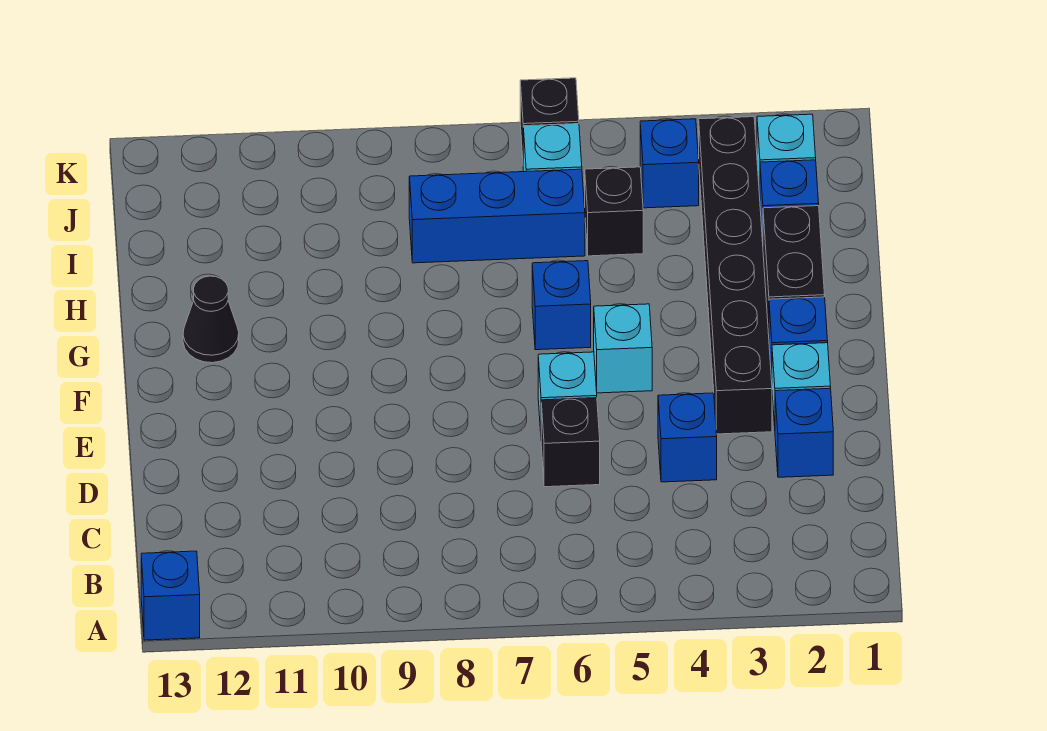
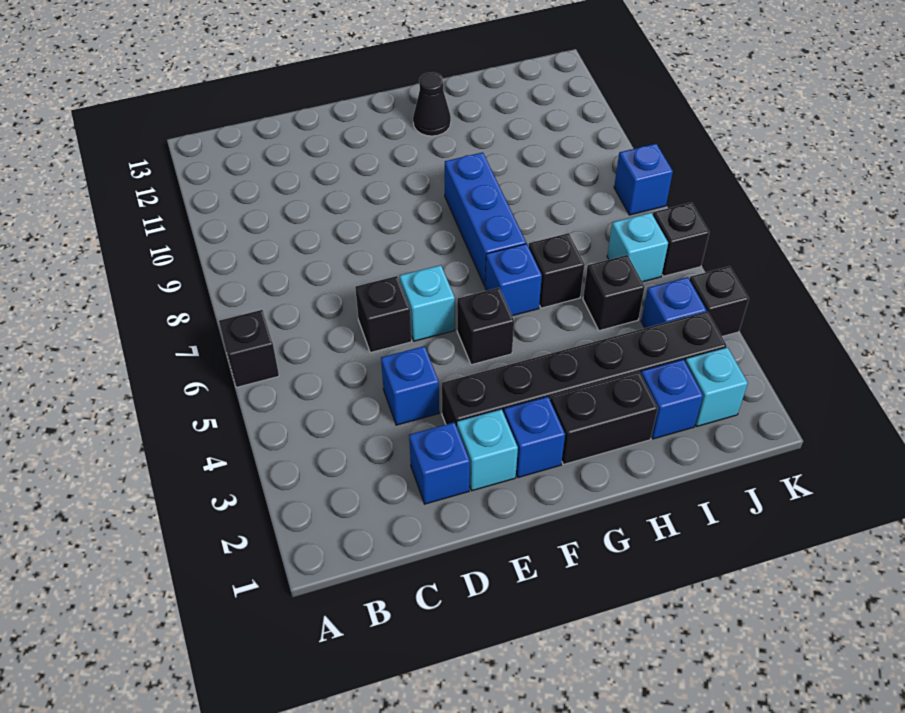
none -> black 1x1 brick [219,310,279,387]
blue 1x1 brick [141,551,200,640] -> blue 1x1 brick moved to [614,144,673,215]
cyan 1x1 brick [594,304,652,393] -> black 1x1 brick [457,288,514,365]
none -> black 1x1 brick [529,233,585,308]
blue 1x3 brick [409,169,585,263] -> blue 1x3 brick moved to [445,152,526,286]
none -> black 1x1 brick [689,266,749,336]

